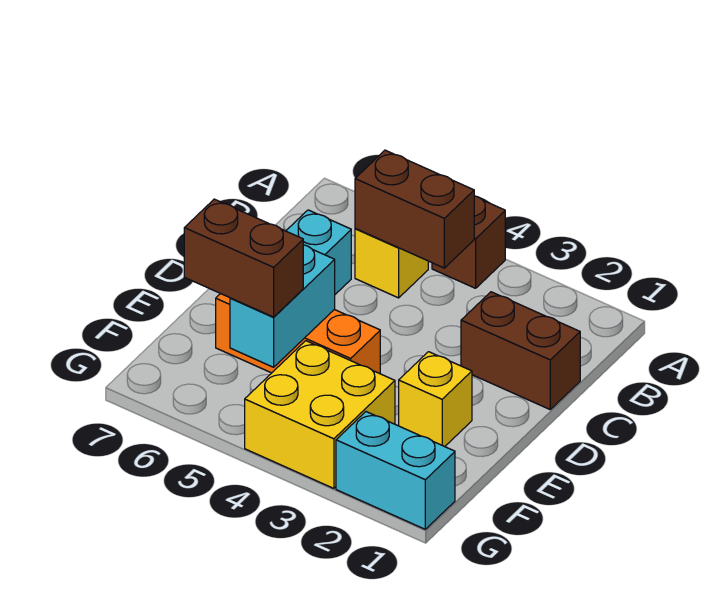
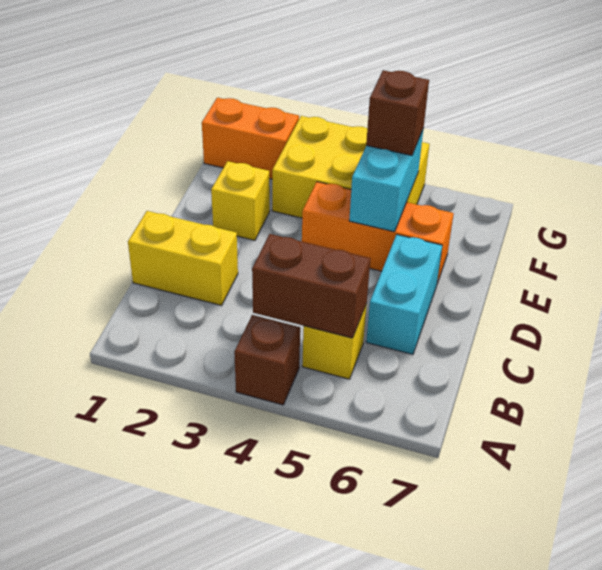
brown 1x2 brick [461,292,580,409] -> yellow 1x2 brick [128,211,238,305]
yellow 2x2 brick [245,341,395,488] -> yellow 2x3 brick [272,116,429,218]
brown 1x2 brick [184,199,303,317] -> brown 1x1 brick [366,70,429,155]
cyan 1x2 brick [336,412,455,529] -> orange 1x2 brick [202,98,299,179]

